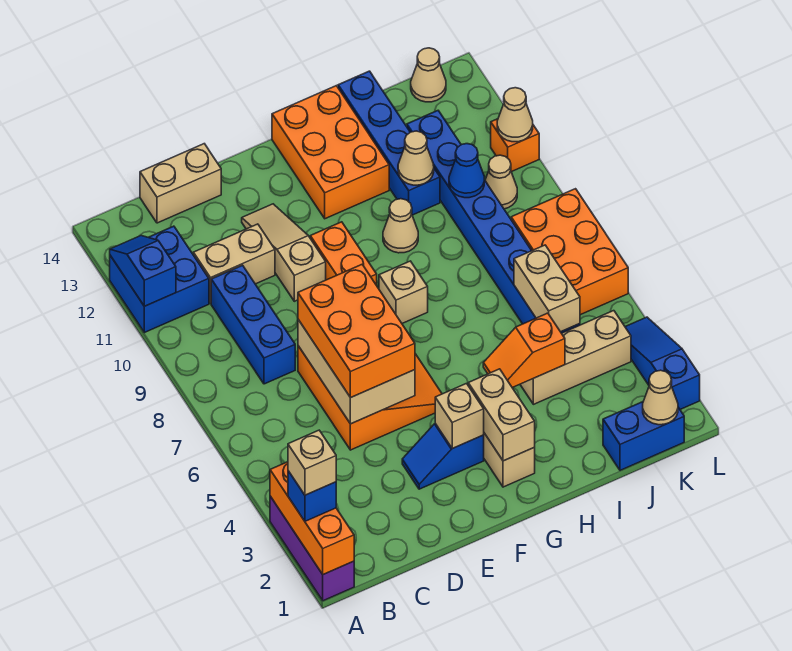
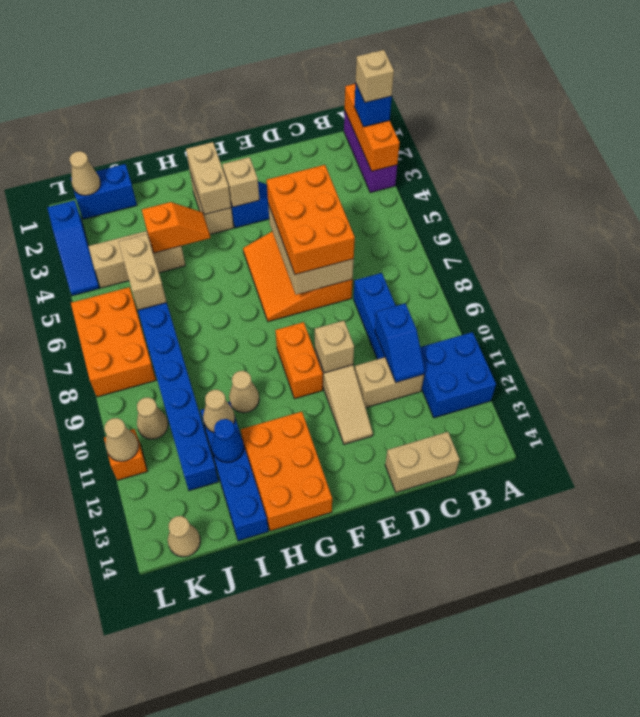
blue 1x2 slope [110,236,176,306] -> blue 1x2 slope moved to [375,304,425,382]
tan 1x1 brick [379,261,428,323] -> tan 1x1 brick moved to [315,321,354,373]
blue 1x1 cone [449,144,484,198] -> blue 1x1 cone moved to [212,419,244,462]

